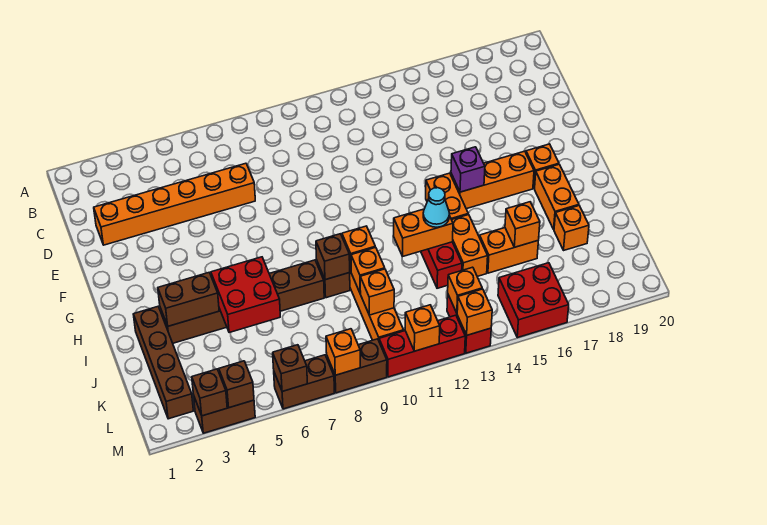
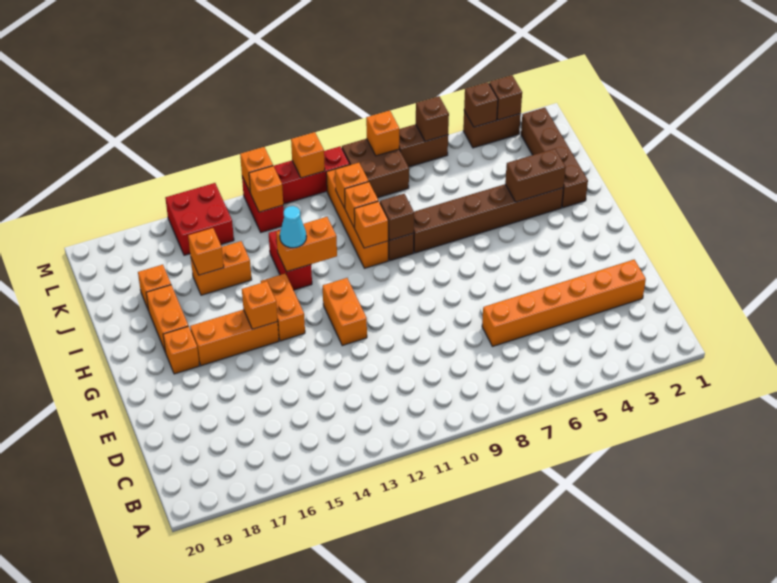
purple 1x1 brick [451,147,485,192] -> orange 1x1 brick [242,281,278,329]
red 2x2 brick [211,257,280,333] -> none
orange 1x2 brick [452,215,488,276] -> orange 1x2 brick moved to [323,278,367,346]
brown 1x2 brick [327,339,387,393] -> brown 2x2 brick [342,139,409,198]

